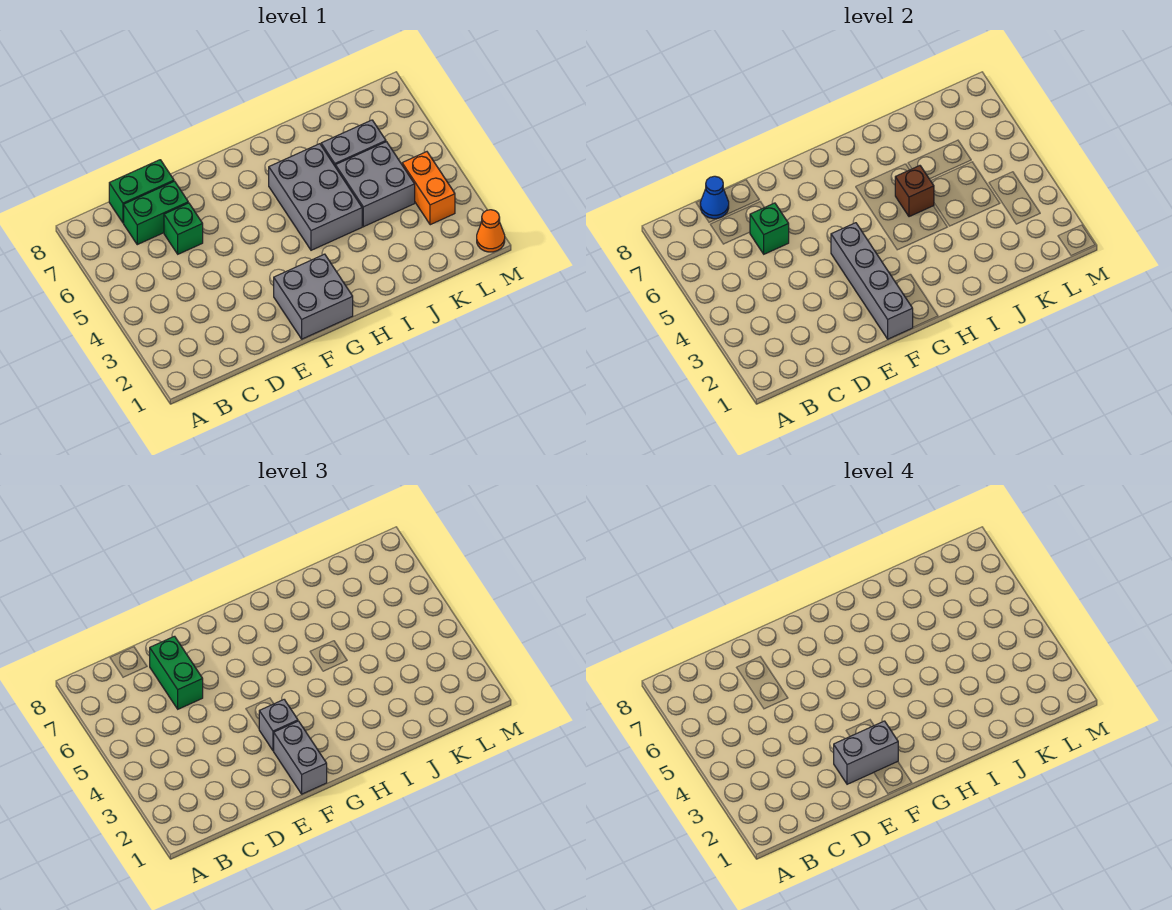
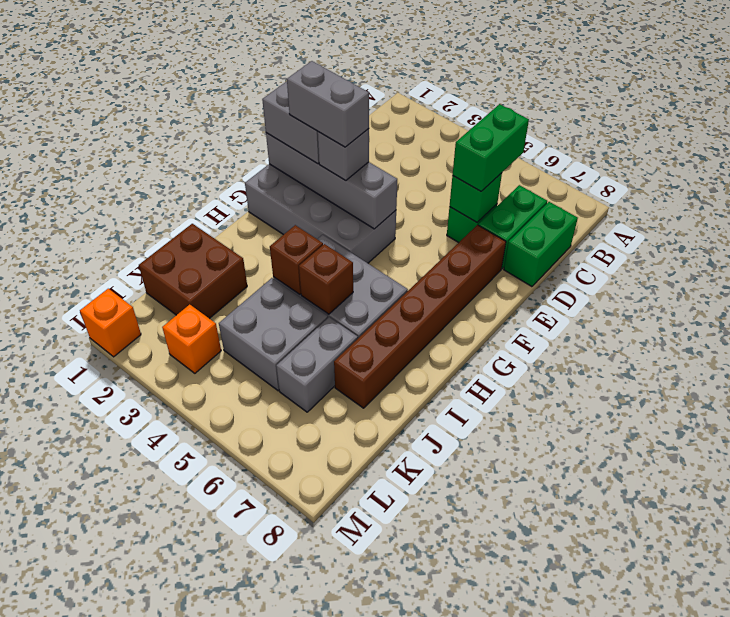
blue 1x1 cone [700,176,729,219] -> none
green 1x2 brick [150,636,203,709] -> green 1x2 brick turned to [453,104,529,191]
grey 1x2 brick [834,721,898,784] -> grey 1x2 brick turned to [287,61,369,147]
none -> brown 1x6 brick [334,225,506,408]
grey 2x2 brick [274,254,353,339] -> grey 2x4 brick [245,164,396,263]
none -> brown 1x1 brick [270,225,323,295]
none -> brown 2x2 brick [139,224,247,319]
orange 1x2 brick [402,152,455,225] -> orange 1x1 brick [162,305,221,373]
orange 1x1 cone [477,210,505,252] -> orange 1x1 brick [80,289,141,357]

